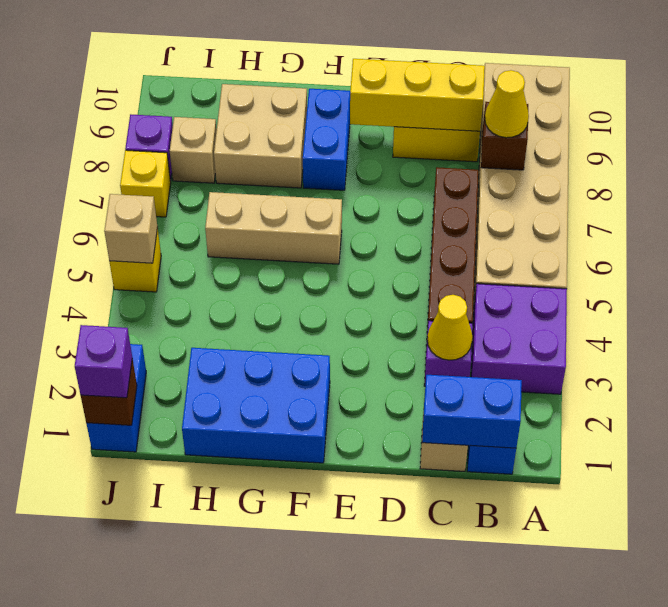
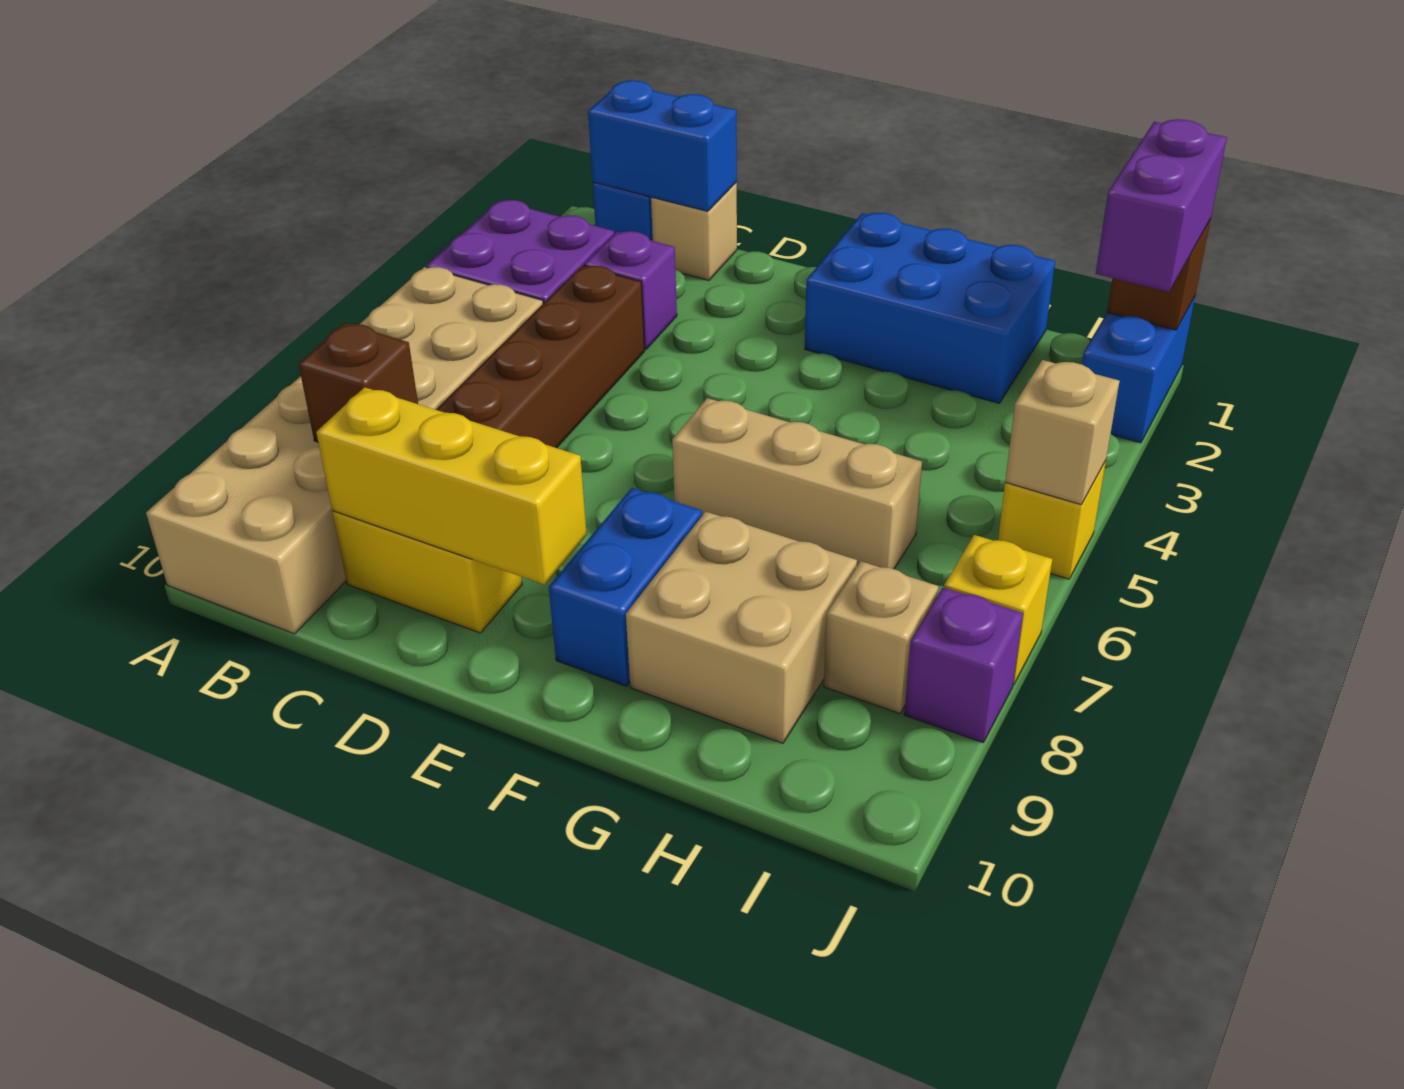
yellow 1x1 cone [485,70,529,138] -> none
yellow 1x1 cone [427,295,473,360] -> none
purple 1x1 brick [75,325,132,398] -> purple 1x2 brick [1096,119,1227,292]

